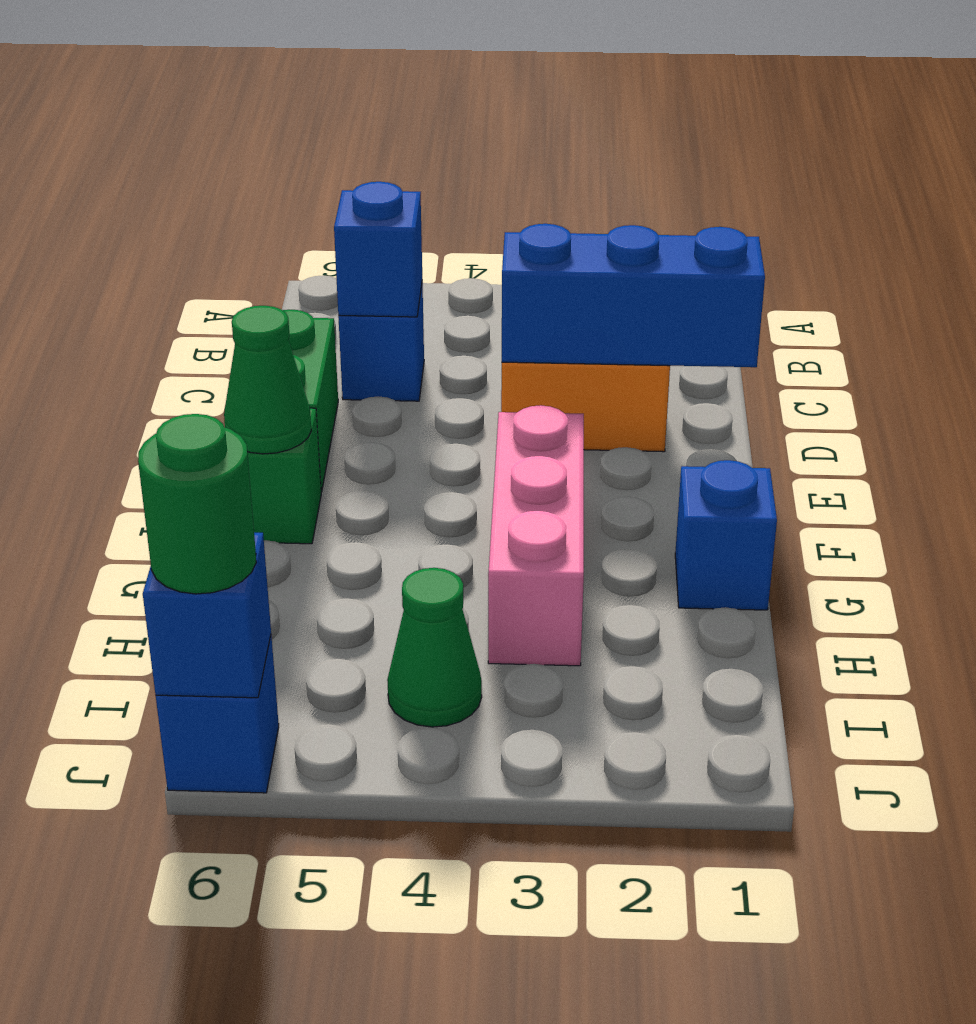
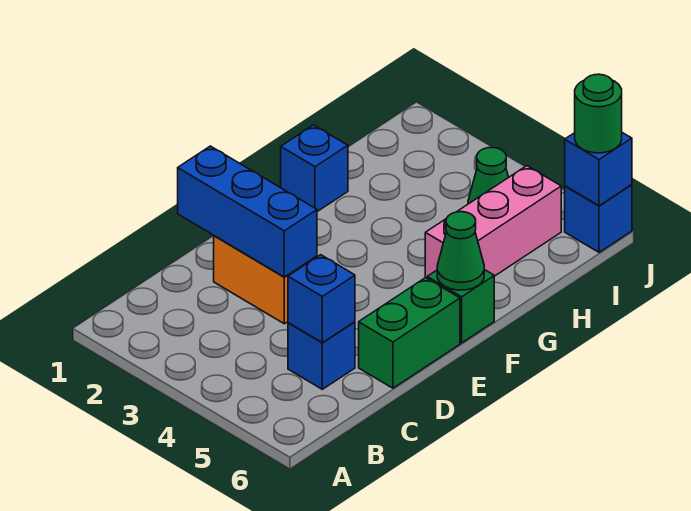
pink 1x3 brick [488,405,584,666] -> pink 1x3 brick moved to [425,166,561,278]

